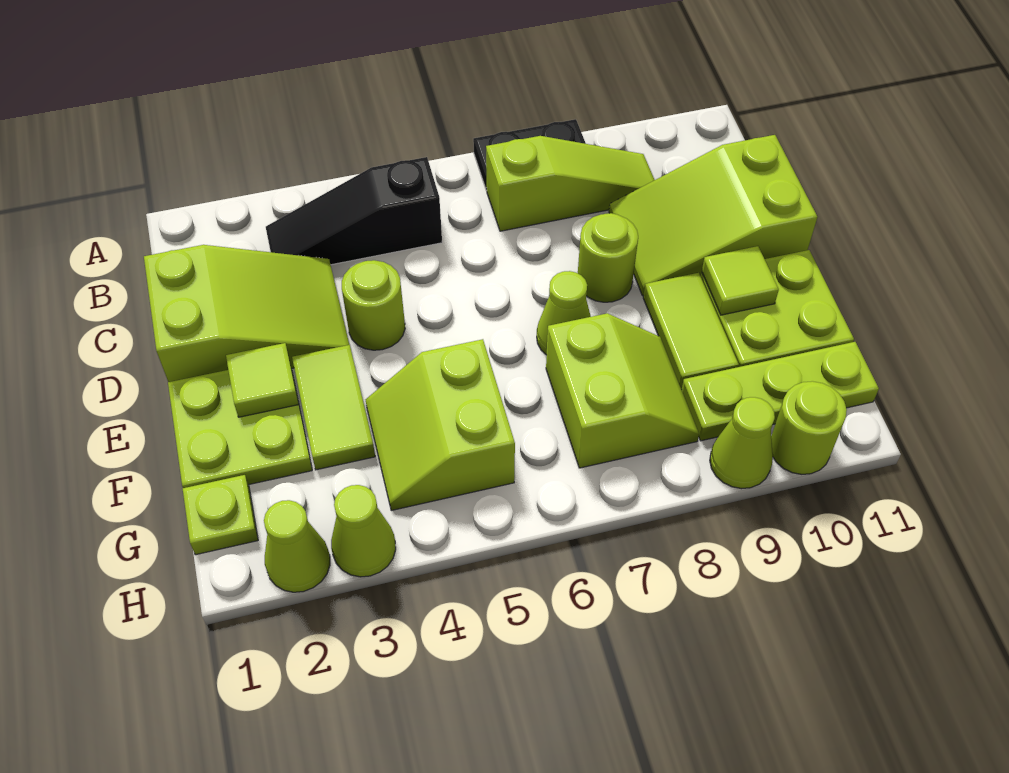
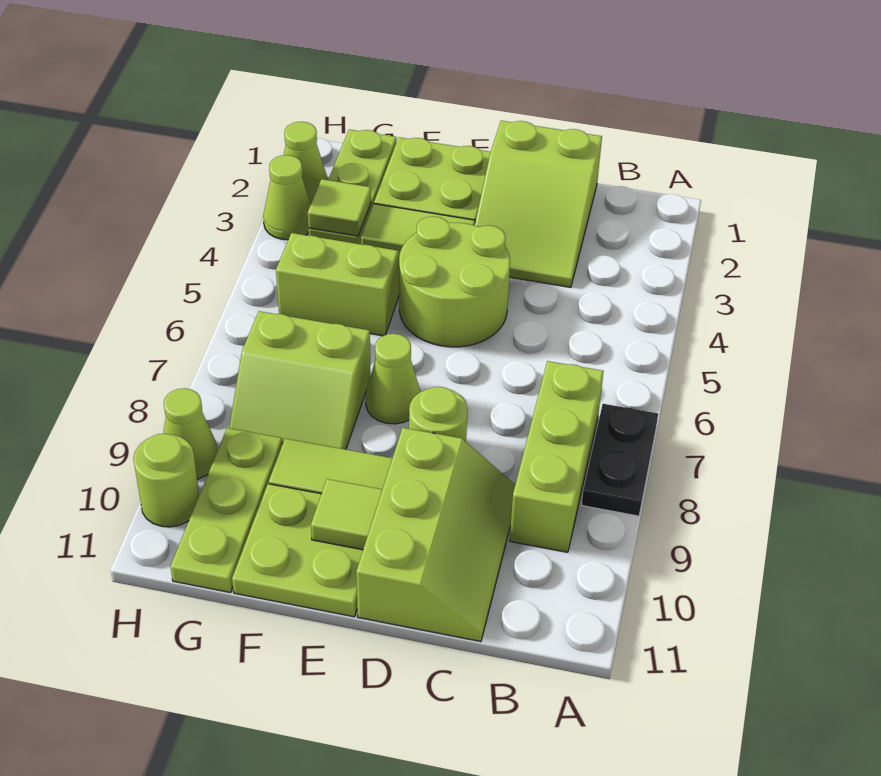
black 1x3 slope [266,157,442,265] -> none
lime 1x3 slope [486,136,655,231] -> lime 1x3 brick [510,361,603,552]
lime 2x3 slope [609,135,817,296] -> lime 2x3 slope turned to [356,428,515,642]
lime 1x1 round brick [342,260,405,350] -> lime 2x2 round brick [399,217,510,347]
lime 1x1 tile [226,343,298,417] -> lime 1x1 tile moved to [308,179,371,236]
lime 1x1 plate [183,475,258,555] -> lime 1x3 plate [308,130,396,244]

